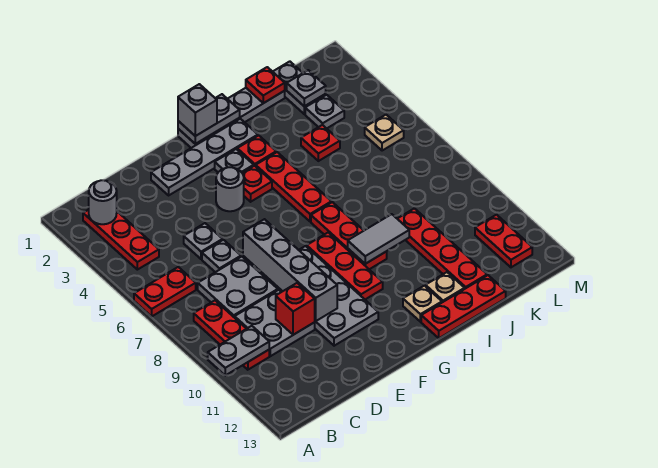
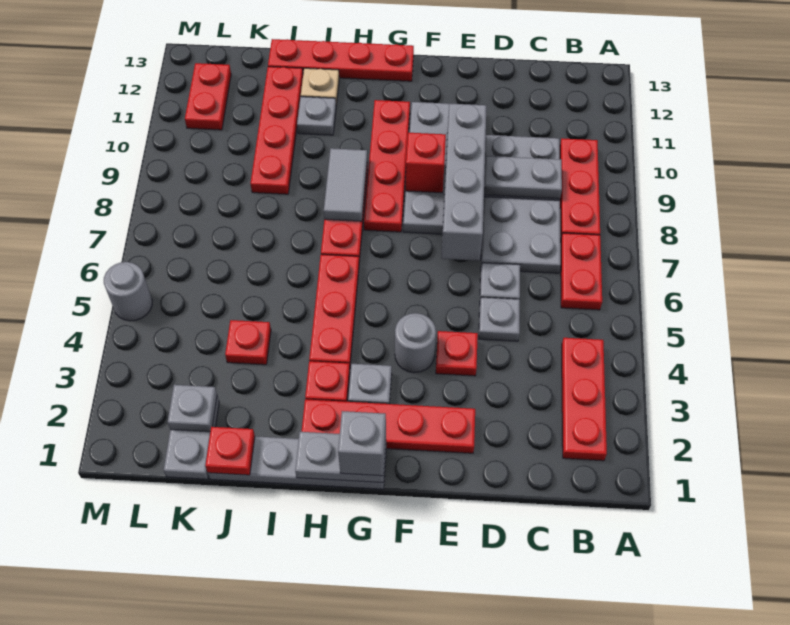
red 1x2 plate [134,267,196,316] -> red 1x2 plate turned to [560,233,602,310]
grey 1x2 plate [208,326,269,375] -> grey 1x2 plate moved to [484,156,562,199]
grey 1x1 round brick [89,180,117,224] -> grey 1x1 round brick moved to [104,262,152,321]
red 1x1 brick [276,283,315,335] -> red 1x1 brick moved to [406,133,446,193]
grey 1x4 plate [151,119,258,195] -> red 1x4 plate [302,399,475,453]
red 1x1 plate [242,166,272,202] -> red 1x1 plate moved to [436,331,478,376]
red 1x3 plate [307,233,383,299] -> red 1x4 plate [364,100,410,232]
grey 1x2 tile [348,214,409,264] -> grey 1x2 tile turned to [324,148,367,221]
tan 1x1 plate [403,286,442,322] -> none
red 1x3 plate [421,275,506,338] -> red 1x4 plate [268,39,414,81]
grey 1x1 plate [305,95,344,128] -> grey 1x1 plate moved to [297,97,336,135]
tan 1x1 plate [365,115,404,151] -> none

